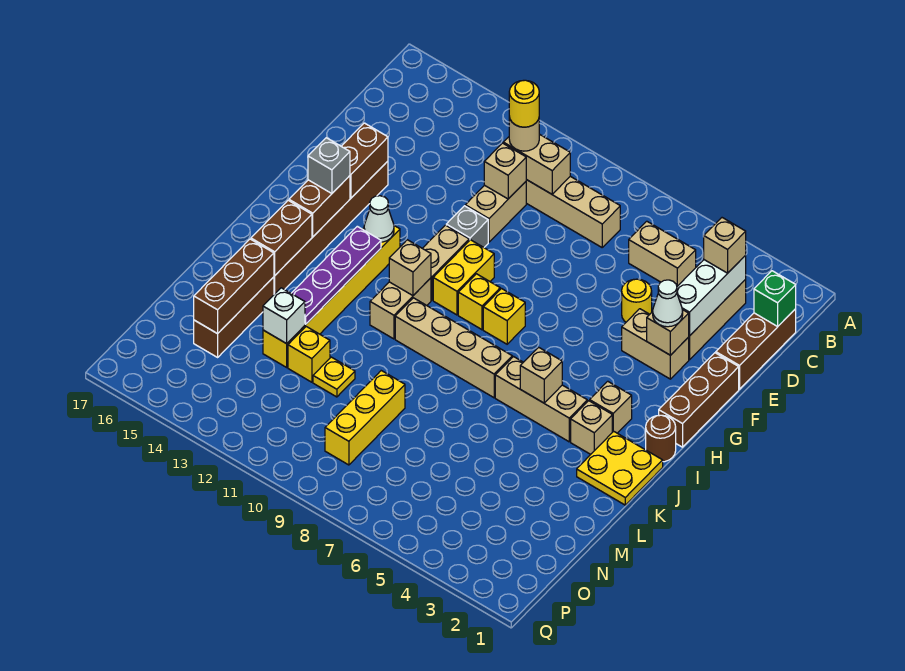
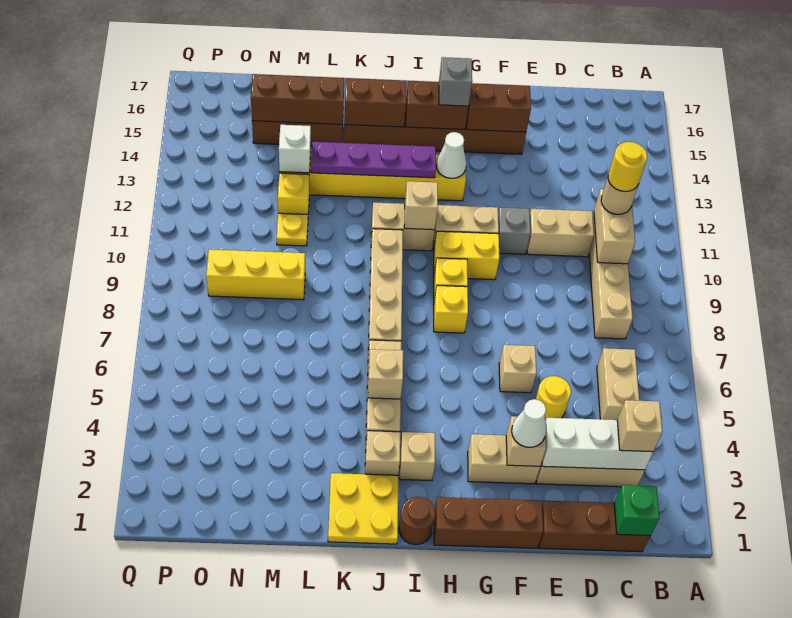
tan 1x1 brick [484,143,526,199] -> tan 1x1 brick moved to [499,345,536,393]
tan 1x2 brick [622,309,689,379] -> tan 1x2 brick turned to [468,434,540,484]

